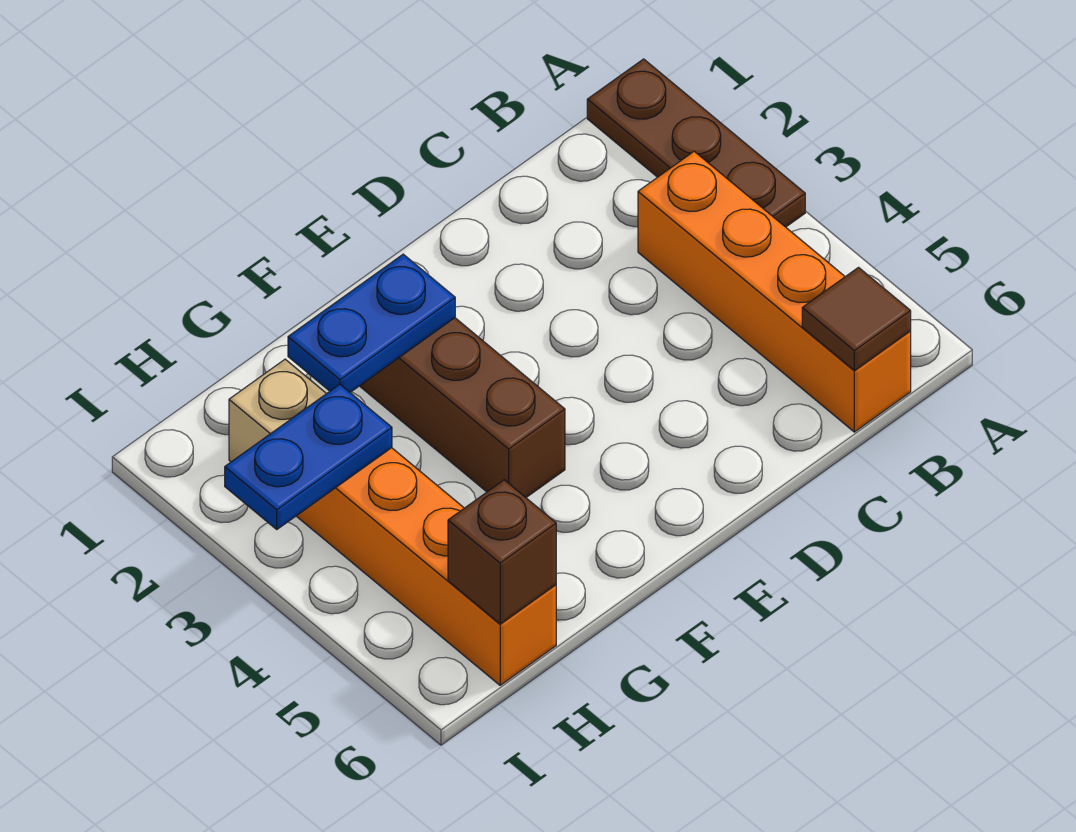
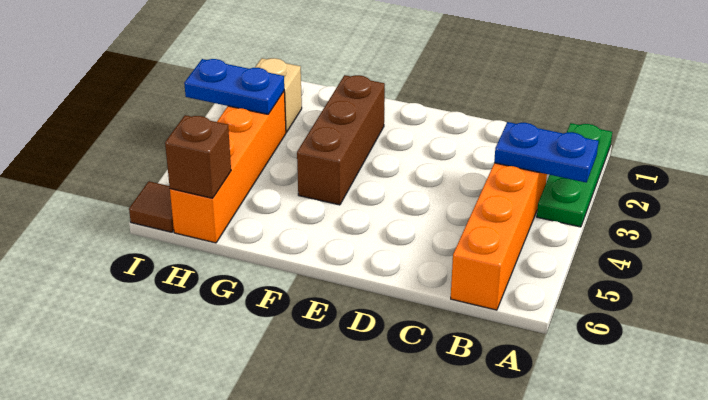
brown 1x3 plate [587,59,805,227] -> green 1x3 plate [537,123,612,227]
brown 1x1 tile [802,268,911,370] -> brown 1x1 tile moved to [129,181,174,232]
blue 1x2 plate [288,254,455,392] -> blue 1x2 plate moved to [494,122,599,183]

